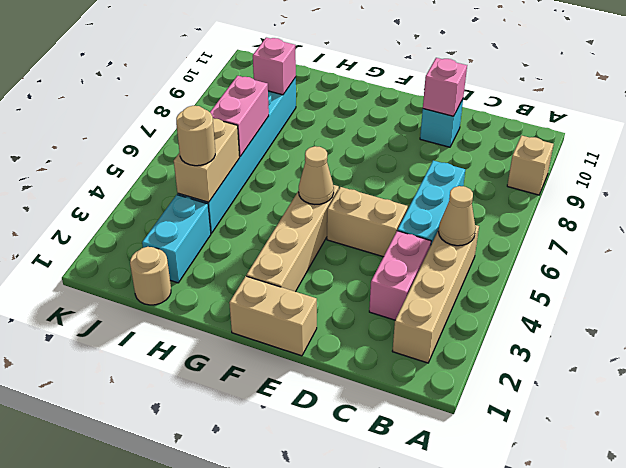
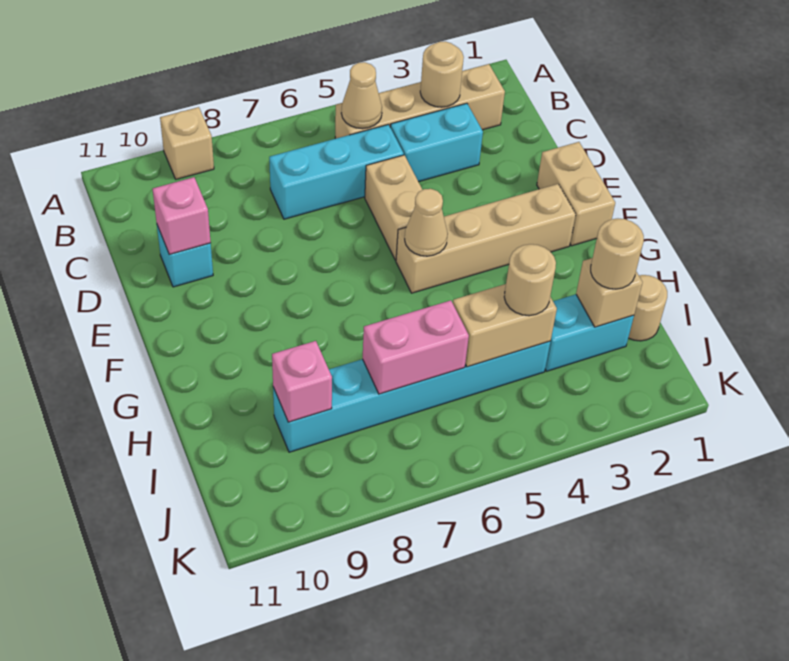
none -> tan 1x1 round brick [420,41,464,107]
pink 1x2 brick [369,231,431,320] -> cyan 1x2 brick [390,103,483,182]
none -> tan 1x1 brick [576,258,643,327]
none -> tan 1x1 round brick [591,219,644,289]

